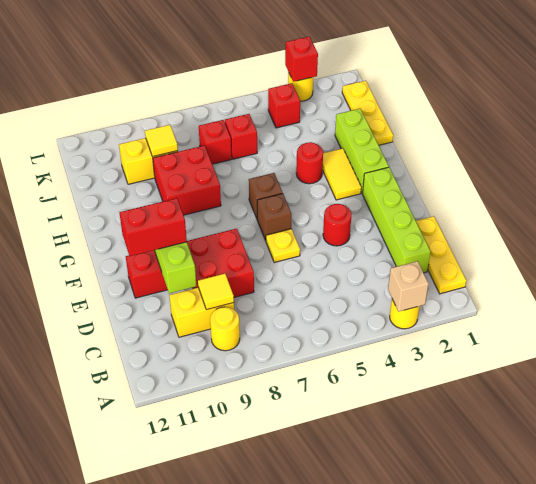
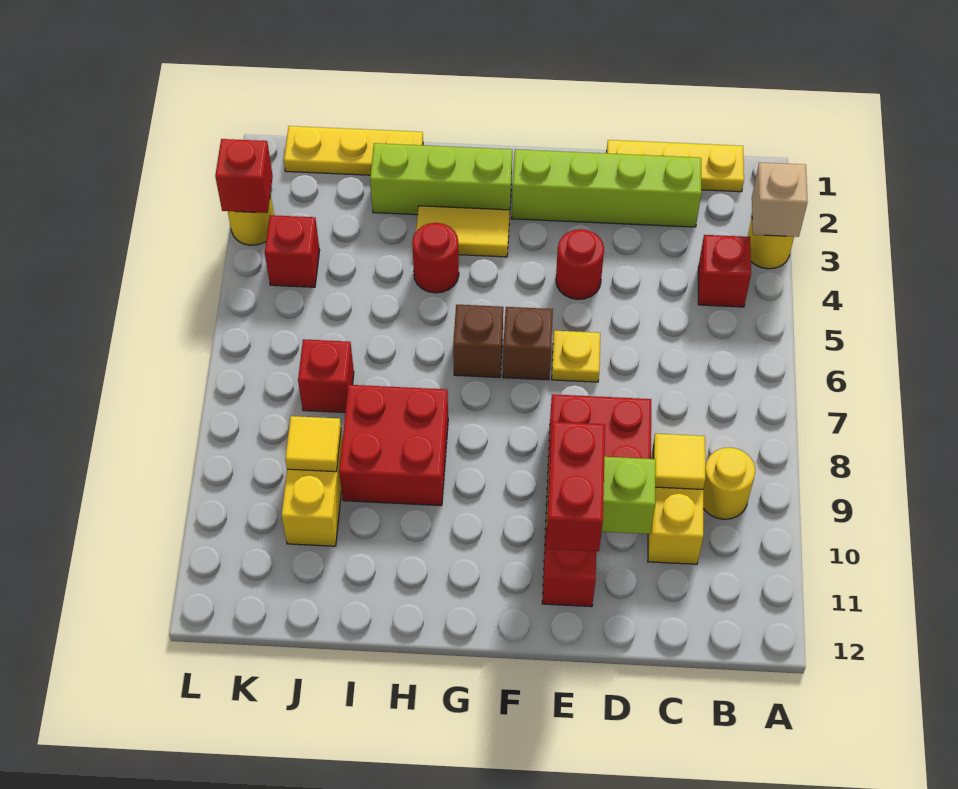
red 1x1 brick [225,114,257,159] -> red 1x1 brick moved to [698,235,751,307]

